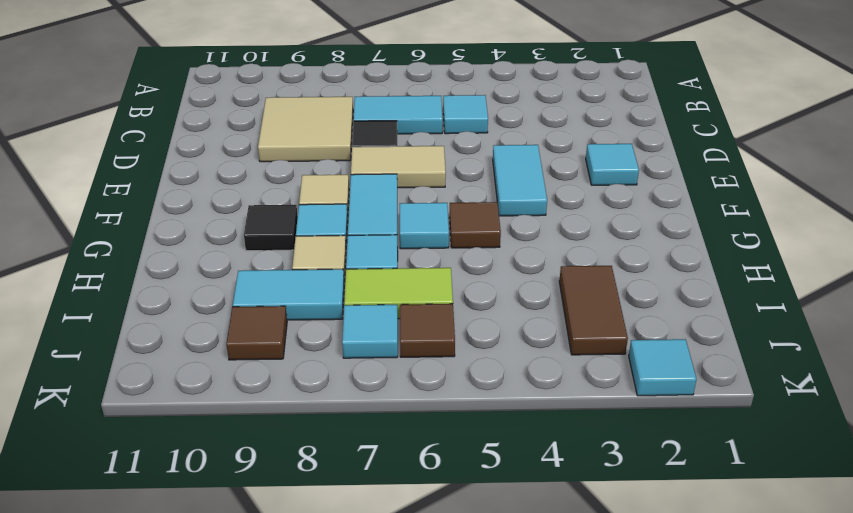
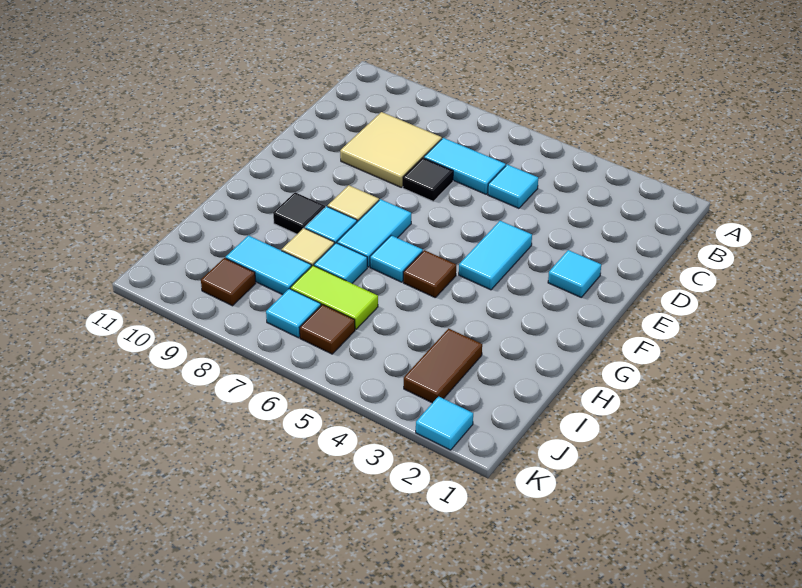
tan 1x2 tile [351,146,446,188] -> none

